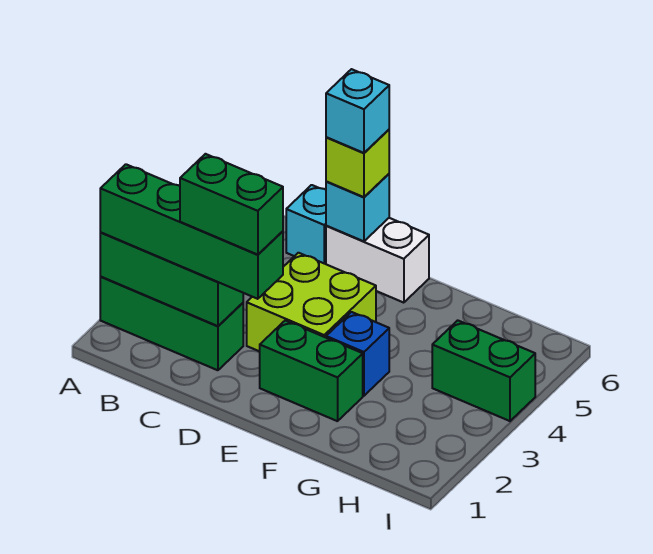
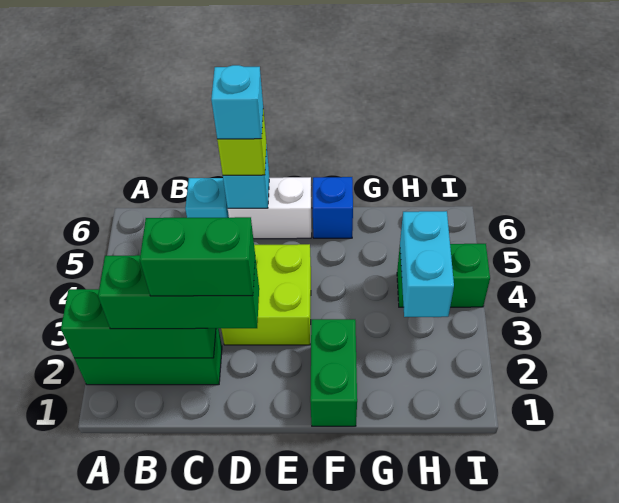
green 1x4 brick [100,164,283,299] -> green 1x3 brick [98,255,259,329]
green 1x2 brick [260,320,363,421] -> green 1x2 brick turned to [310,319,357,426]
blue 1x1 brick [326,312,389,396] -> blue 1x1 brick moved to [313,177,353,238]
none -> cyan 1x2 brick [400,211,454,317]

